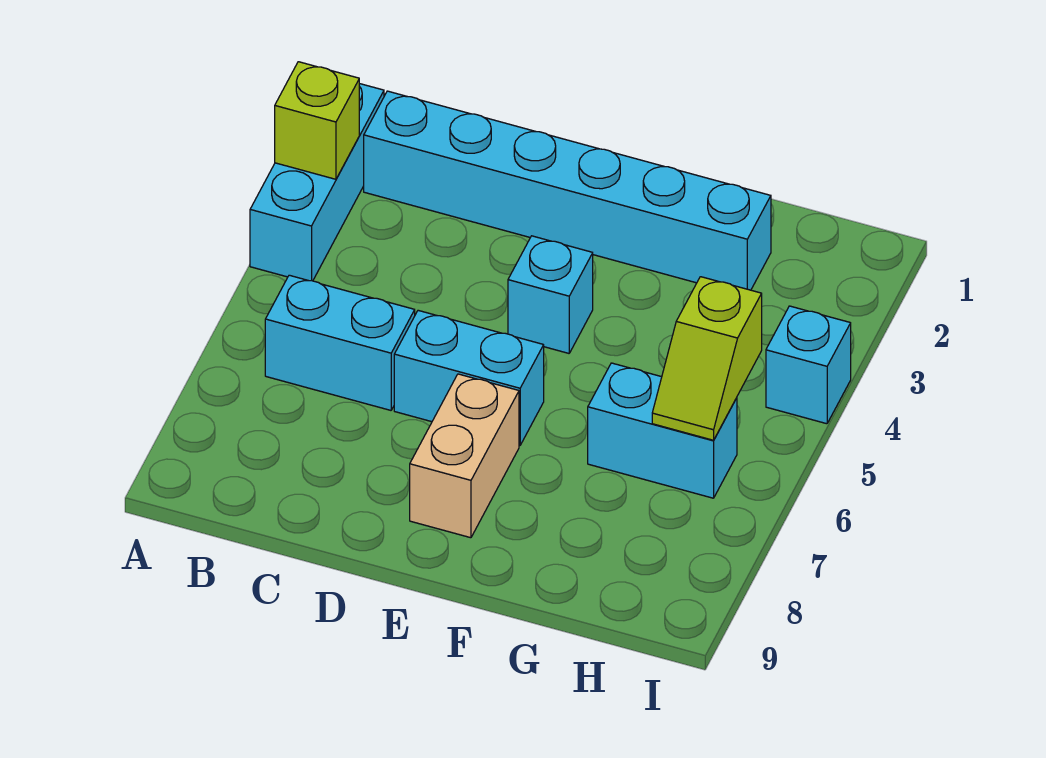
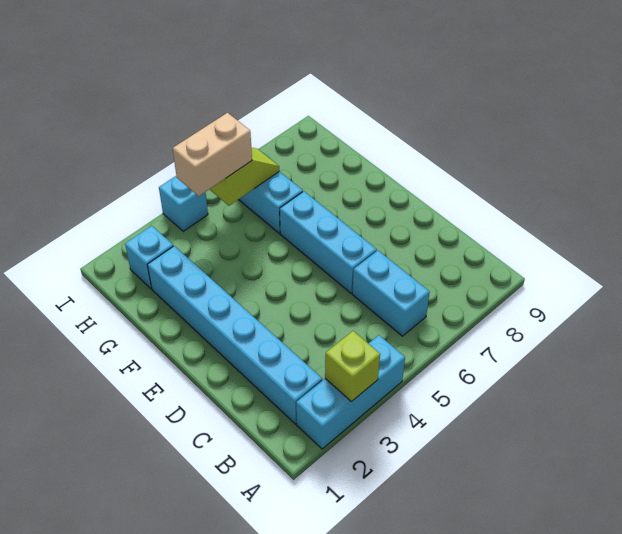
cyan 1x2 brick [394,310,544,446] -> cyan 1x3 brick [280,191,377,293]
cyan 1x1 brick [508,236,593,353] -> cyan 1x1 brick moved to [125,226,173,289]
tan 1x2 brick [410,374,519,538] -> tan 1x2 brick moved to [173,113,252,196]

